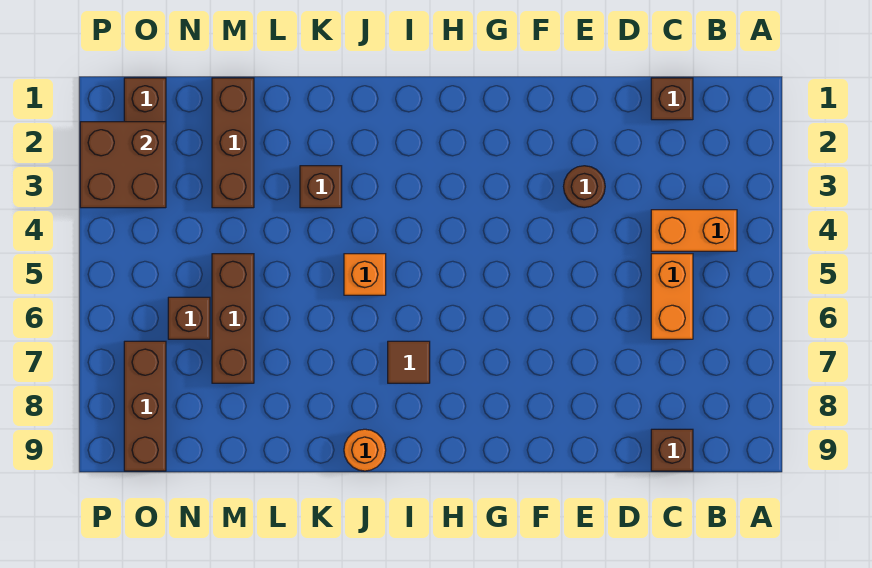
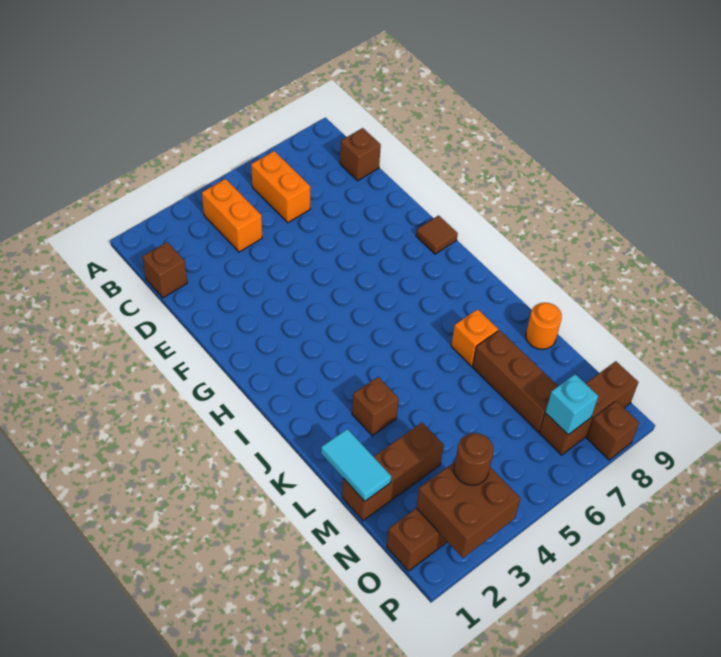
orange 1x2 brick [651,254,693,339] -> orange 1x2 brick turned to [251,151,310,223]
brown 1x1 round brick [564,166,605,208] -> brown 1x1 round brick moved to [454,433,493,485]
brown 1x1 tile [388,341,430,383] -> brown 1x1 tile moved to [416,215,458,254]
orange 1x1 brick [344,254,386,295] -> orange 1x1 brick moved to [451,309,498,366]
orange 1x1 round brick [344,429,386,471] -> orange 1x1 round brick moved to [526,303,562,349]
none -> cyan 1x2 tile [321,429,391,501]
brown 1x3 brick [212,254,254,383] -> brown 1x3 brick turned to [473,330,558,432]
brown 1x1 brick [168,297,210,339] -> brown 1x1 brick moved to [587,401,639,460]
none -> cyan 1x1 brick [545,374,598,435]

